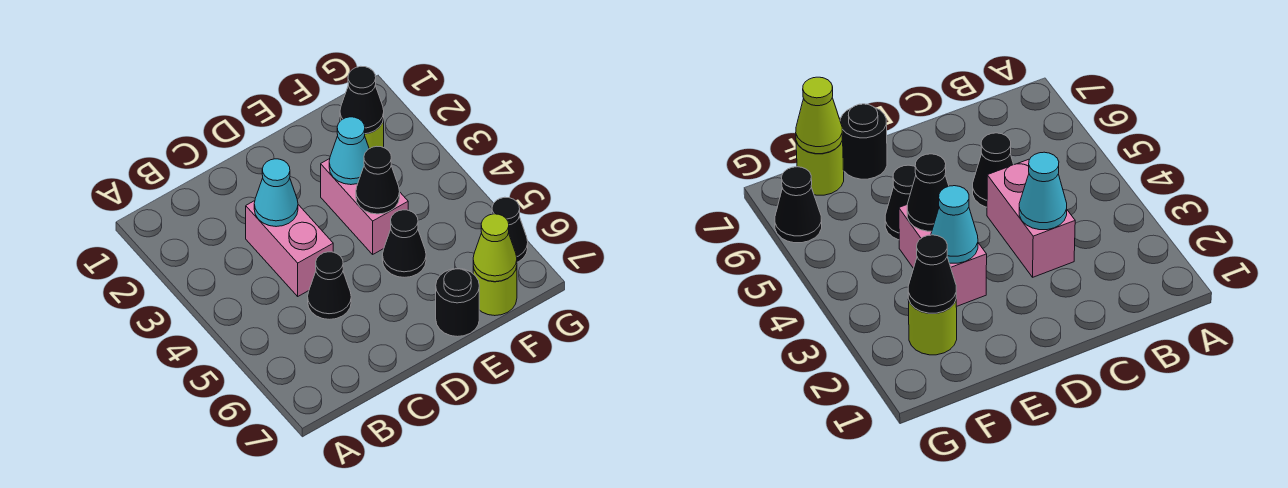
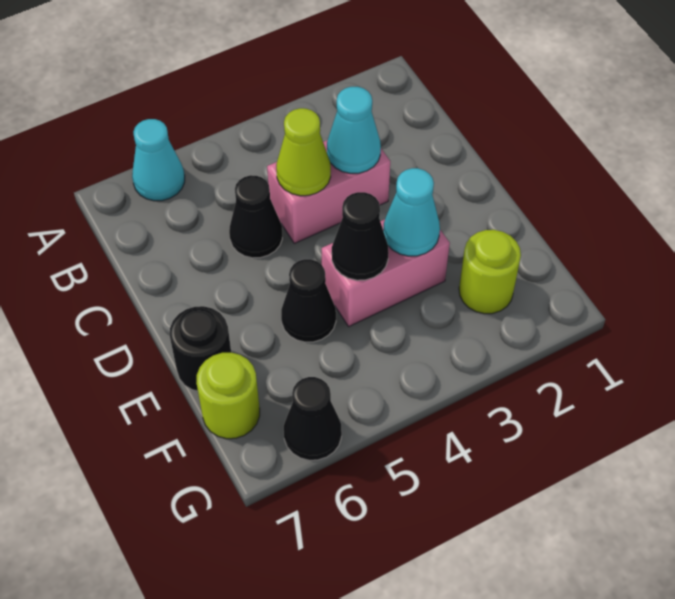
none -> cyan 1x1 cone [132,119,185,201]
black 1x1 cone [340,66,384,134] -> none
lime 1x1 cone [473,214,517,282] -> lime 1x1 cone moved to [276,108,331,196]

